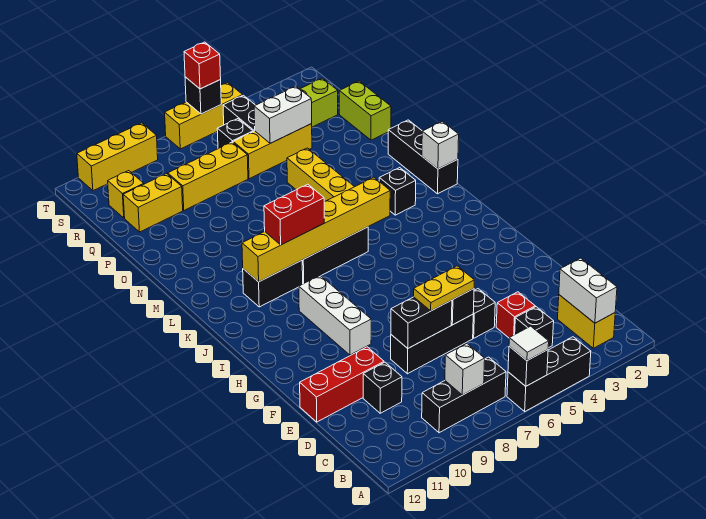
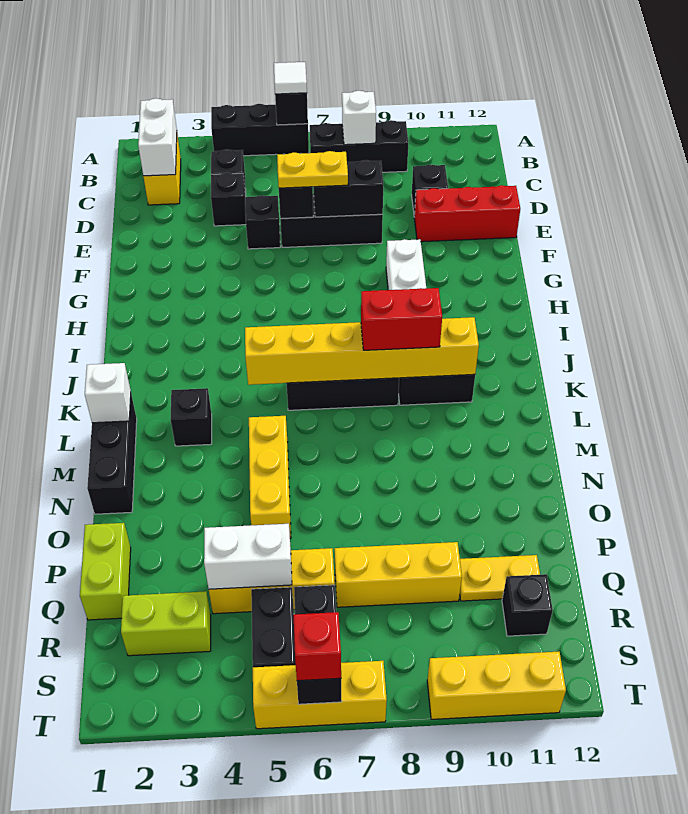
red 1x1 brick [496,292,535,338] -> black 1x1 brick [211,173,246,226]
yellow 1x2 brick [123,174,183,232] -> yellow 1x2 plate [460,555,540,601]
yellow 1x1 brick [108,171,144,218] -> black 1x1 brick [502,574,553,636]

